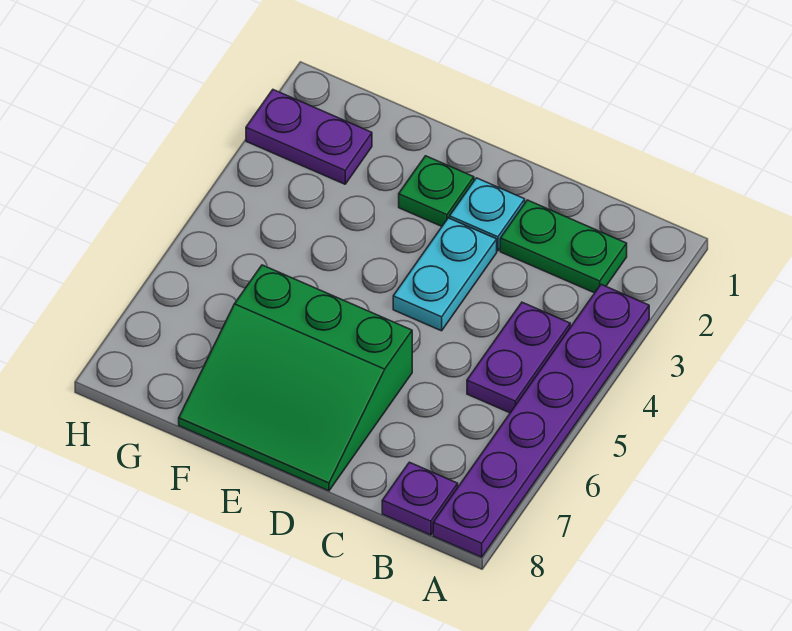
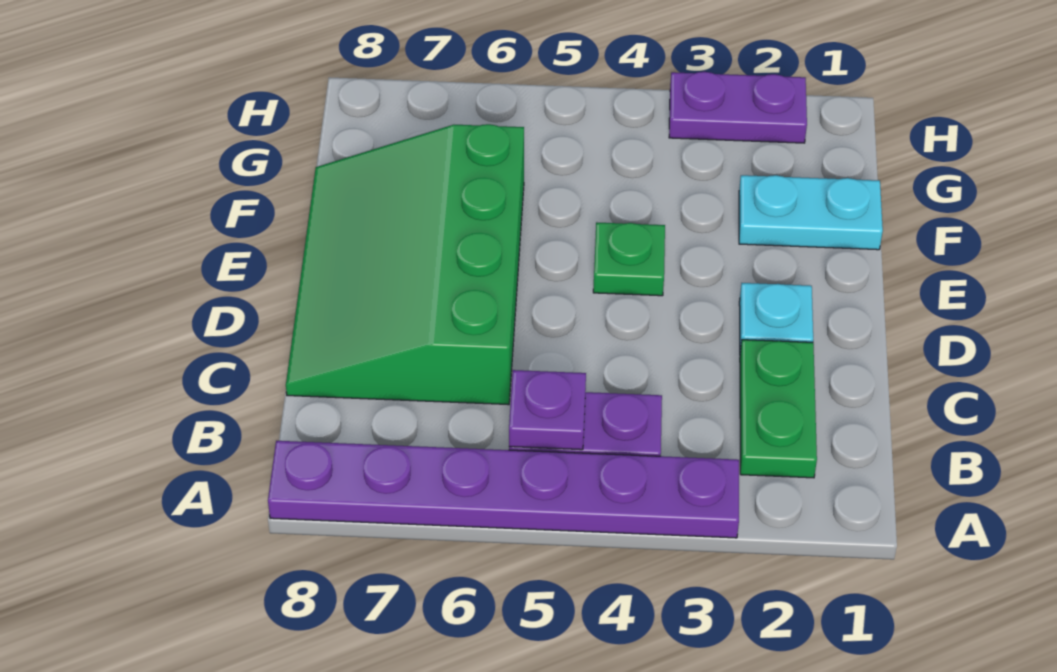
purple 1x1 plate [382,462,458,535] -> purple 1x1 plate moved to [509,370,586,450]
cyan 1x2 plate [393,218,497,331] -> cyan 1x2 plate moved to [739,175,883,250]
green 3x3 slope [179,265,412,491] -> green 3x4 slope [286,124,524,405]
green 1x1 plate [399,156,474,226] -> green 1x1 plate moved to [593,222,665,296]
purple 1x2 plate [246,90,372,184] -> purple 1x2 plate turned to [669,72,807,143]

